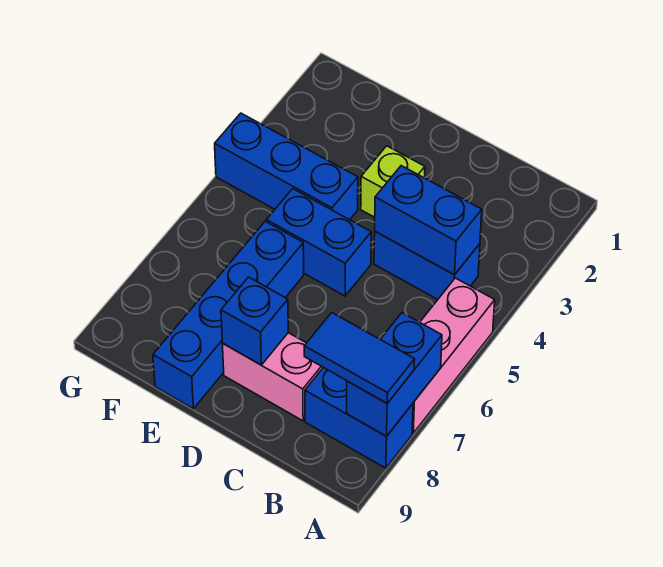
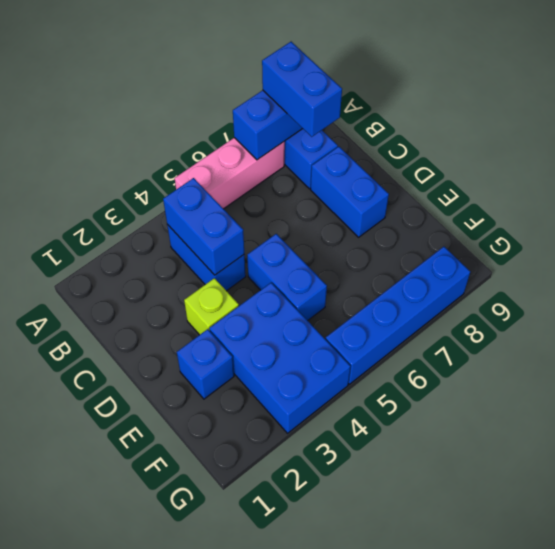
blue 1x2 tile [304,313,415,403] -> blue 1x2 brick [262,42,342,137]
pink 1x2 brick [223,333,323,421] -> blue 1x2 brick [311,147,389,237]
blue 1x1 brick [221,277,288,365] -> blue 1x1 brick moved to [177,329,234,399]
blue 1x3 brick [215,113,358,220] -> blue 2x3 brick [209,283,351,433]
blue 1x4 brick [153,221,304,409] -> blue 1x4 brick moved to [325,247,470,384]

